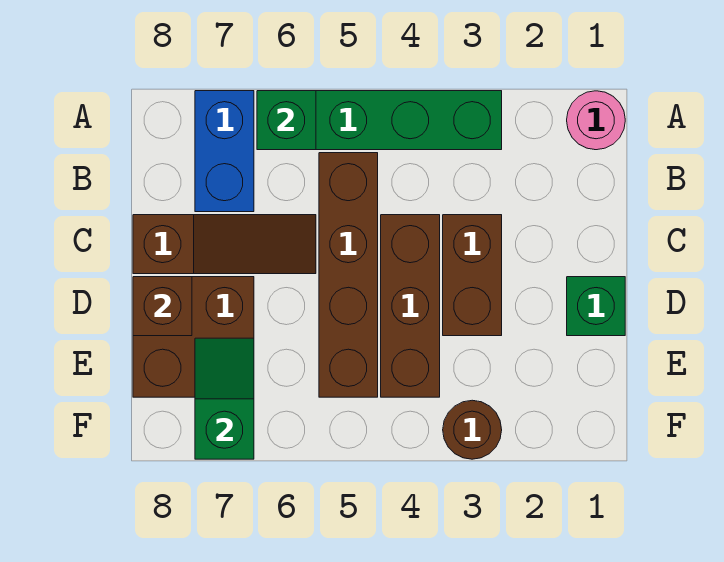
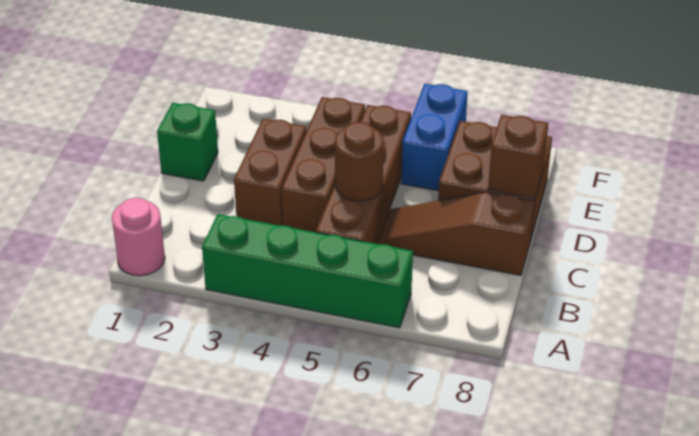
green 1x1 brick [257,91,316,150] -> none
blue 1x2 brick [195,91,254,212] -> blue 1x2 brick moved to [401,84,468,191]
green 1x2 slope [195,338,254,459] -> none
brown 1x1 round brick [443,400,502,459] -> brown 1x1 round brick moved to [335,122,384,201]

